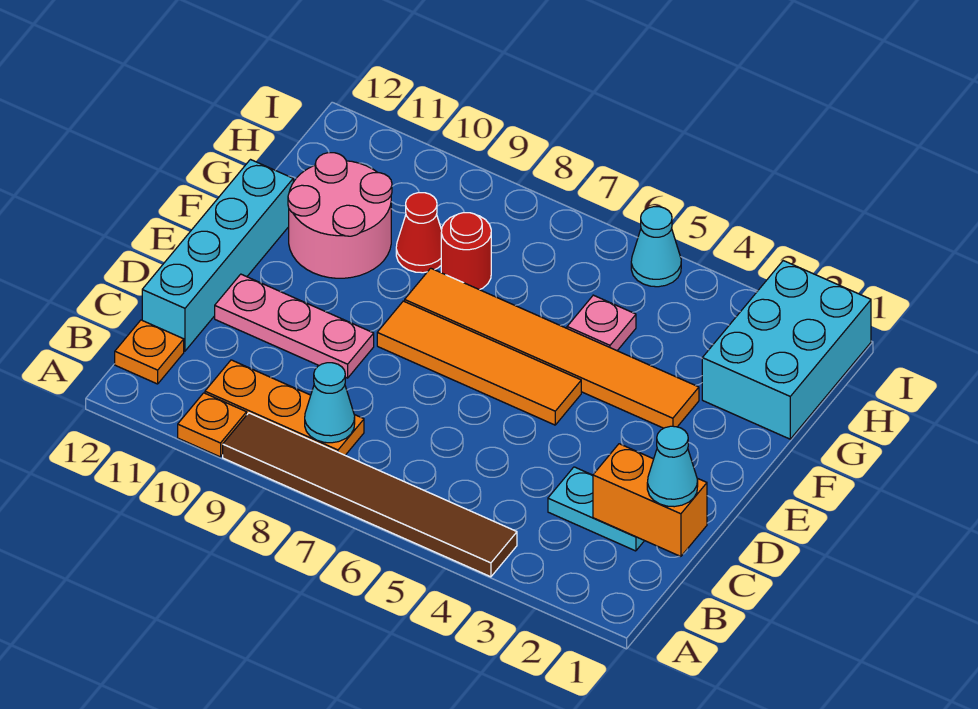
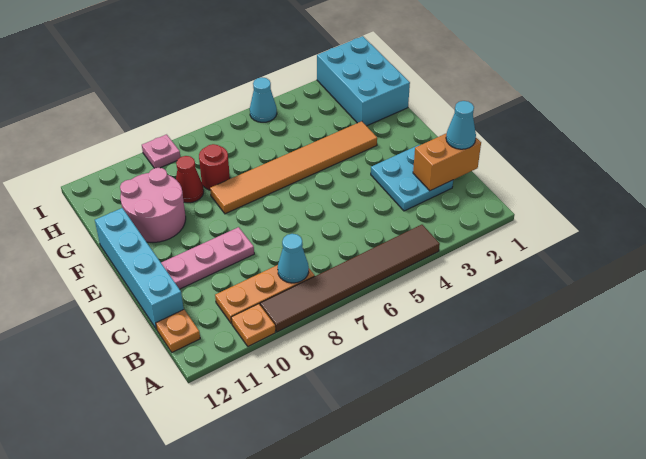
cyan 1x2 plate [548,467,644,551] -> cyan 2x2 plate [371,145,453,211]
orange 1x4 tile [377,301,581,425] -> none
pink 1x1 plate [567,295,636,351] -> pink 1x1 plate moved to [142,134,180,168]

